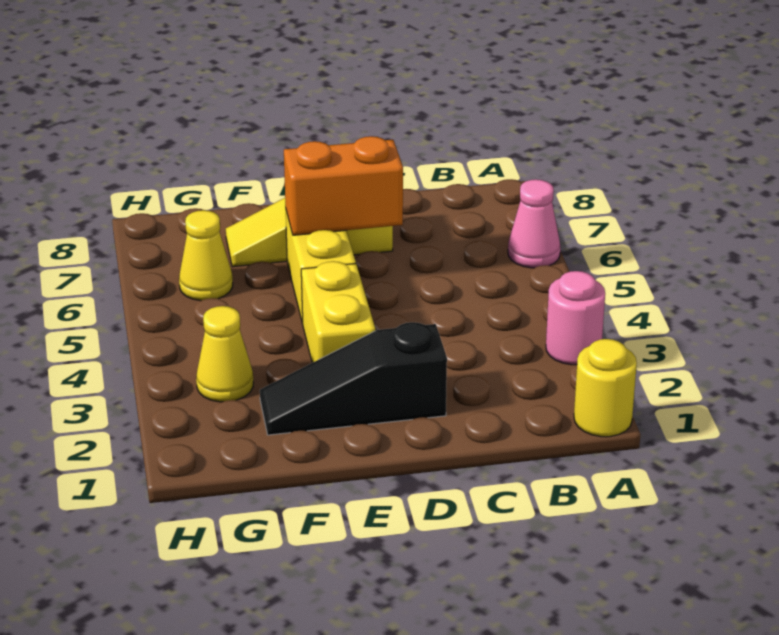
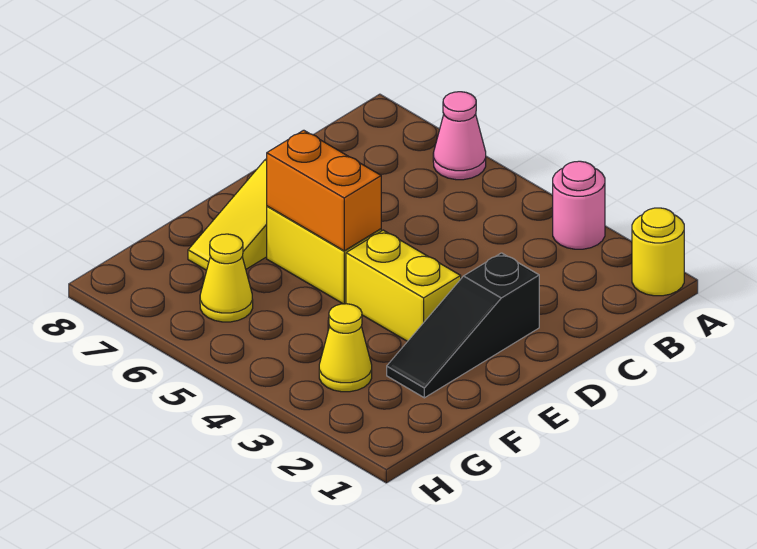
orange 1x2 brick [284,136,403,235] -> orange 1x2 brick turned to [267,130,381,251]

